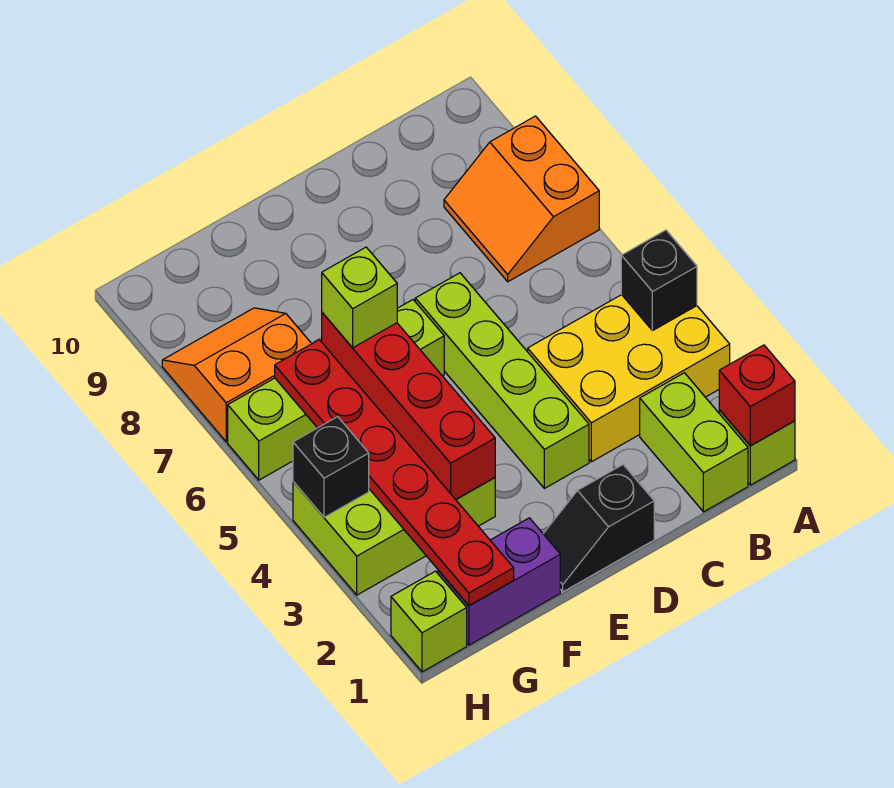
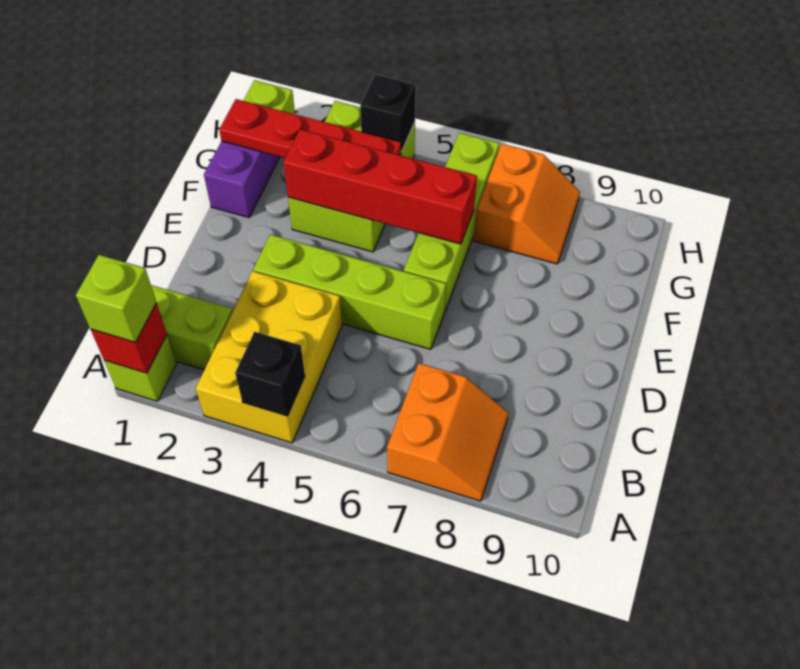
orange 2x2 slope [444,116,599,282] -> orange 2x2 slope turned to [387,363,509,501]
black 1x2 slope [543,465,654,592] -> none
lime 1x1 brick [322,247,397,348] -> lime 1x1 brick moved to [76,255,156,342]
red 1x6 plate [275,340,514,606] -> red 1x4 plate [219,99,401,158]

